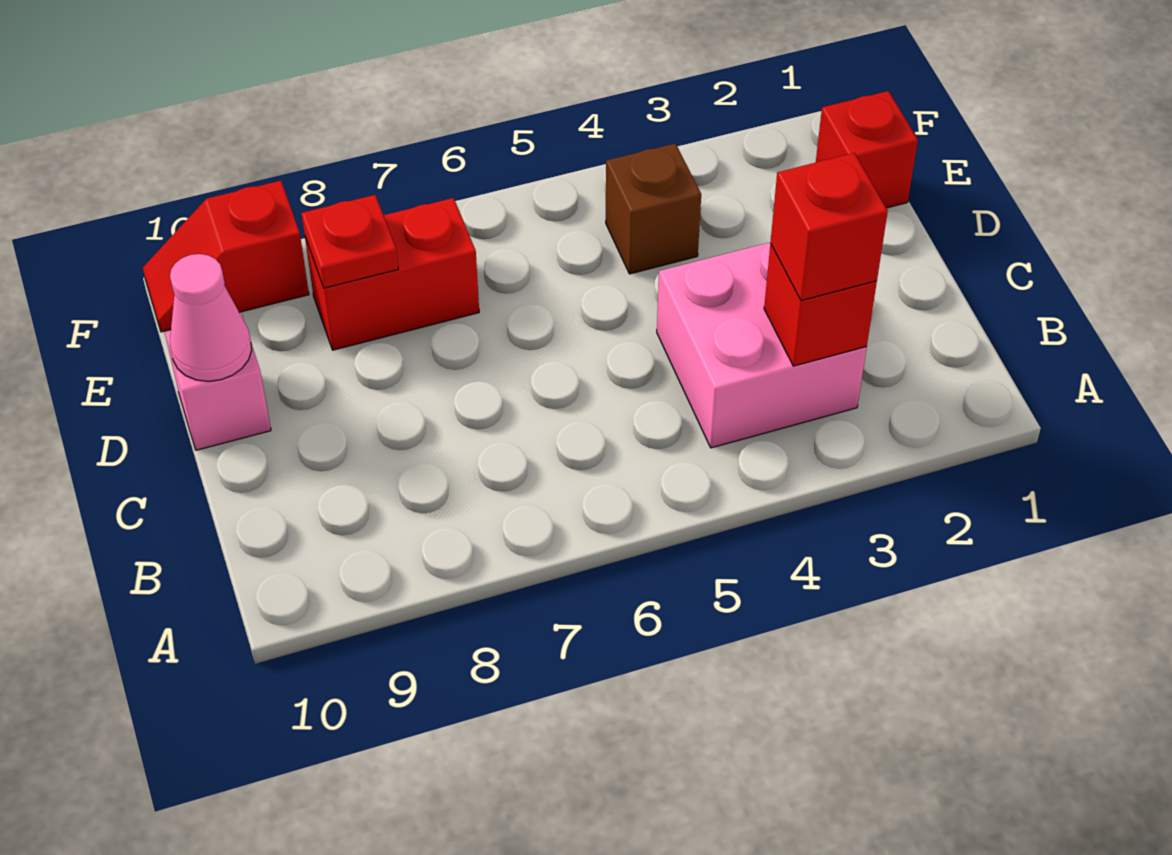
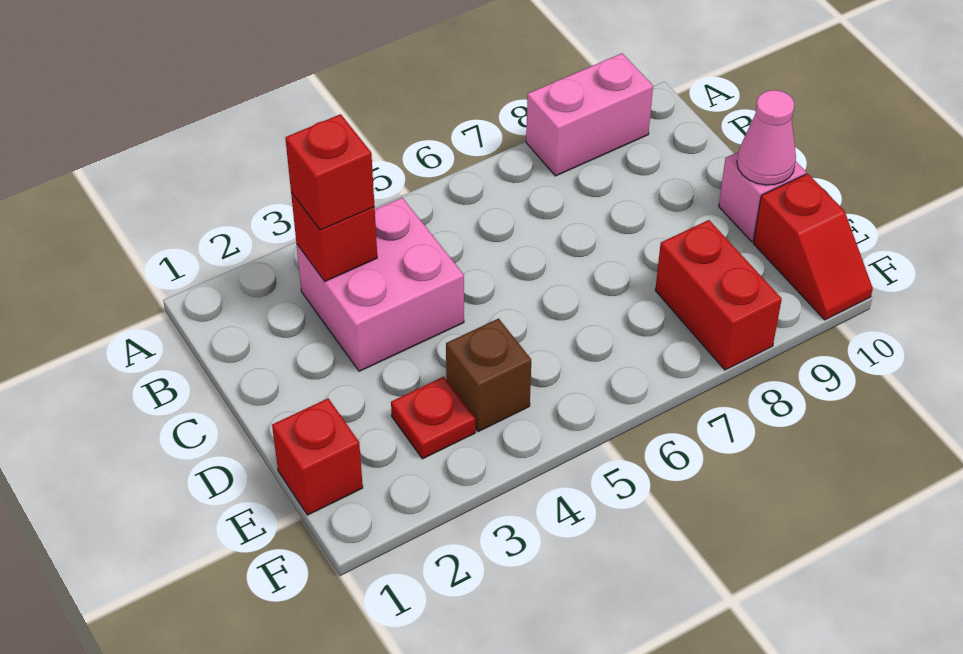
none -> pink 1x2 brick [526,53,653,176]
red 1x2 brick [305,198,479,350] -> red 1x2 brick turned to [655,220,782,370]
red 1x1 plate [301,195,398,288] -> red 1x1 plate moved to [391,377,475,459]
red 1x2 slope [143,181,309,332] -> red 1x2 slope turned to [753,174,873,320]

